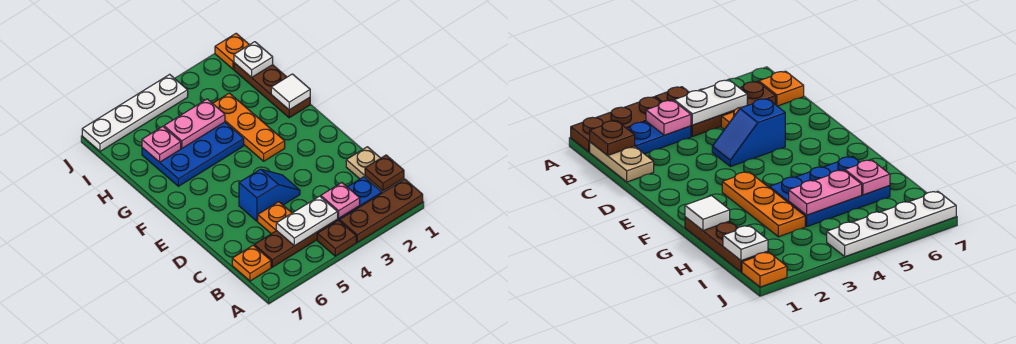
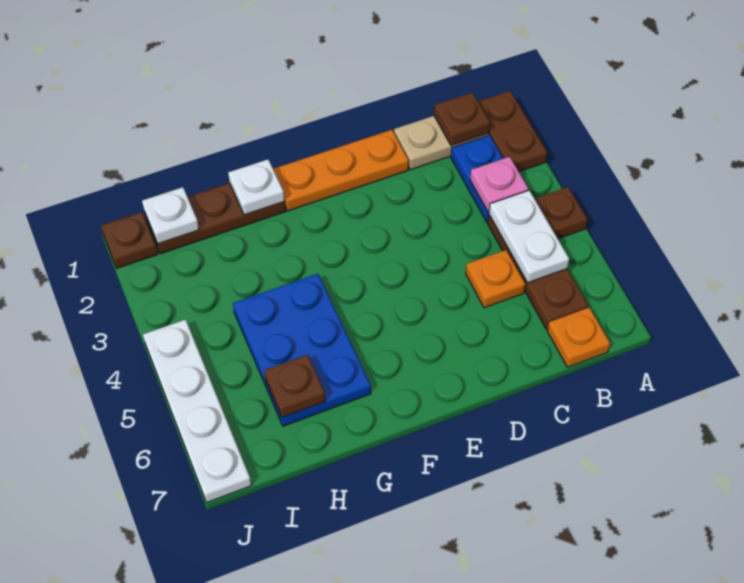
brown 1x3 plate [340,179,423,242] -> brown 1x2 plate [478,91,547,171]
blue 1x2 slope [239,169,300,221] -> none
orange 1x3 plate [213,93,285,161] -> orange 1x3 plate moved to [273,130,409,211]
white 1x1 tile [271,74,310,110] -> white 1x1 plate [228,159,284,215]
pink 1x2 plate [164,99,225,148] -> none
pink 1x1 plate [142,127,181,162] -> brown 1x1 plate [264,355,325,417]
orange 1x1 plate [215,33,249,69] -> brown 1x1 plate [101,212,158,268]

